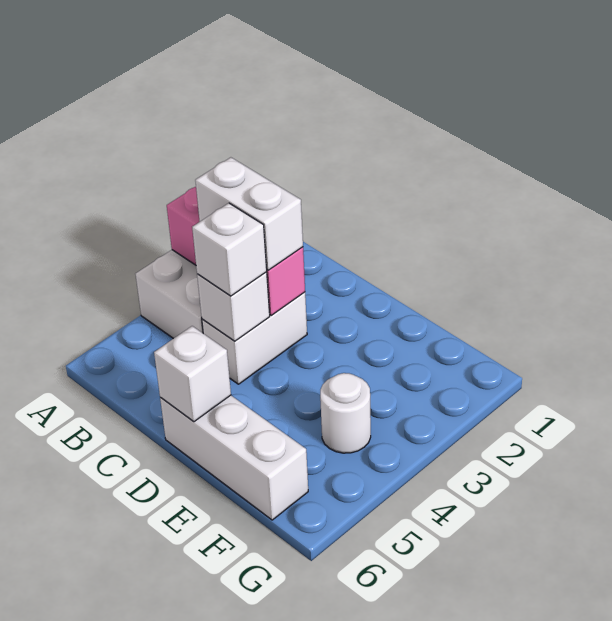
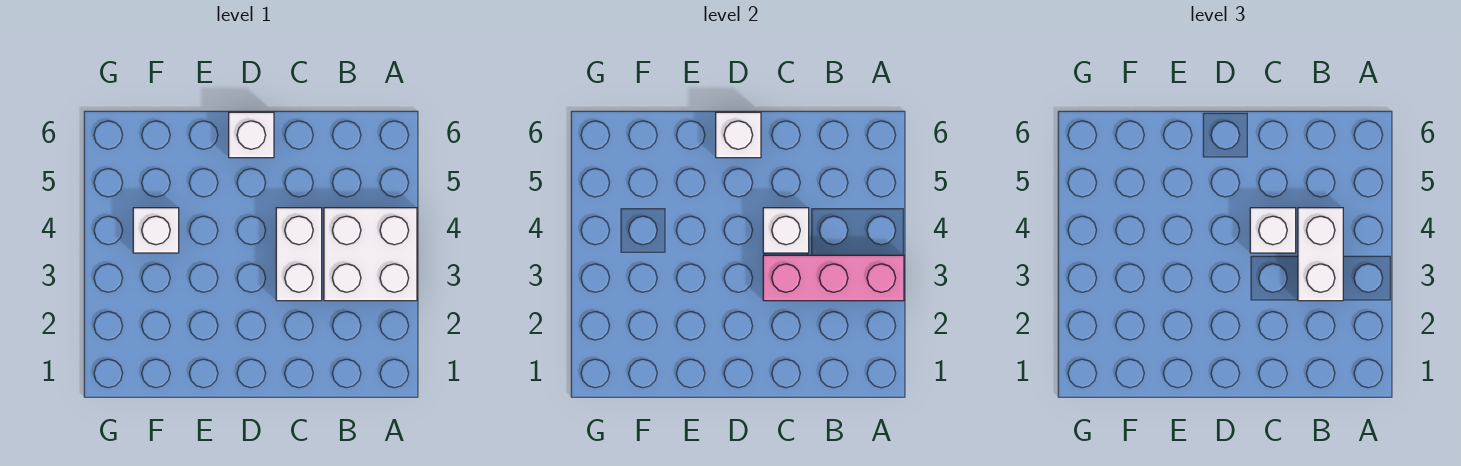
white 1x2 brick [195,157,303,270] -> white 1x2 brick turned to [1298,208,1343,301]
white 1x3 brick [160,395,308,520] -> white 1x1 brick [229,112,274,158]
white 1x1 round brick [320,373,371,453] -> white 1x1 brick [133,208,179,253]

